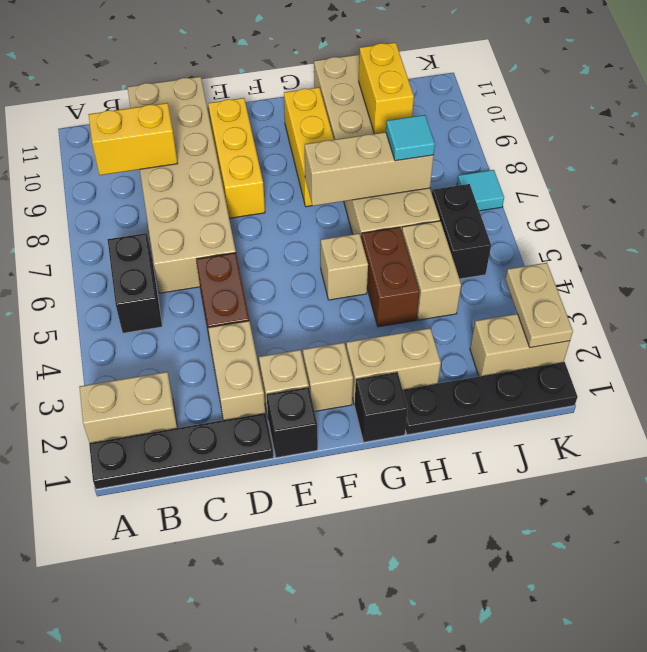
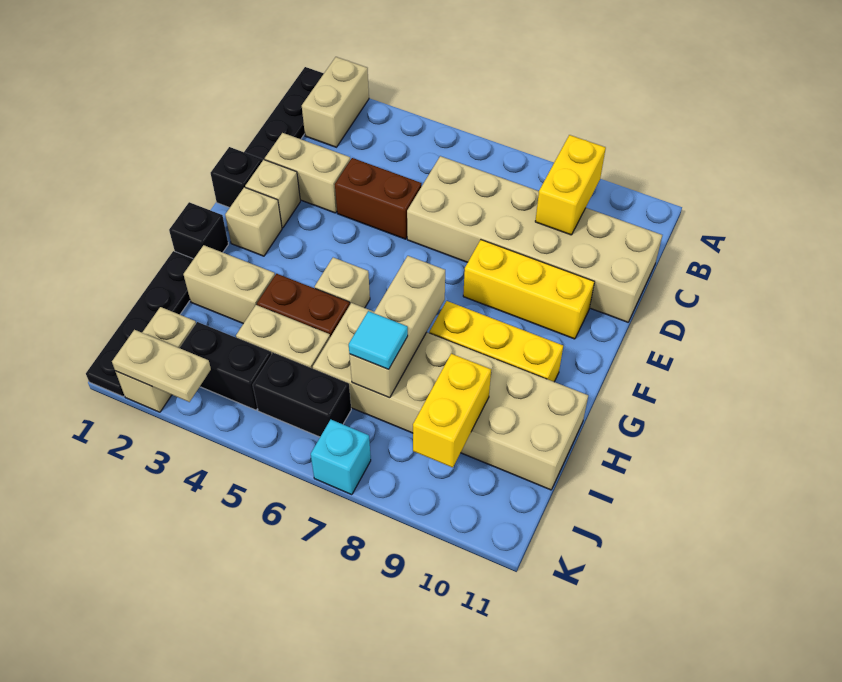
black 1x2 brick [108,233,162,333] -> black 1x2 brick moved to [180,322,272,410]
tan 1x2 brick [346,328,441,405] -> tan 1x2 brick turned to [183,245,275,324]
yellow 1x2 brick [359,43,414,134] -> yellow 1x2 brick turned to [413,353,491,468]
cyan 1x1 tile [457,170,504,211] -> cyan 1x1 brick [311,420,371,495]

